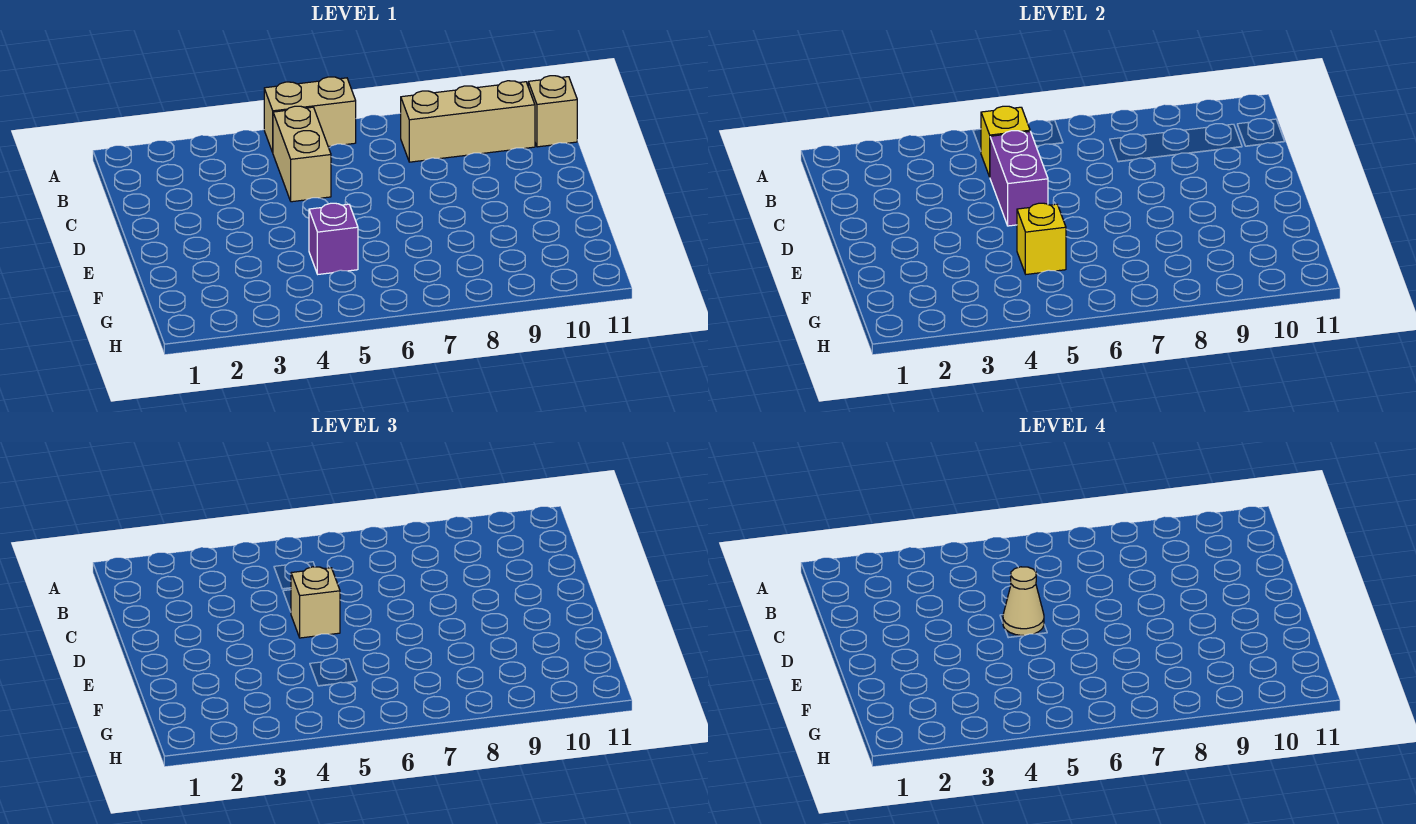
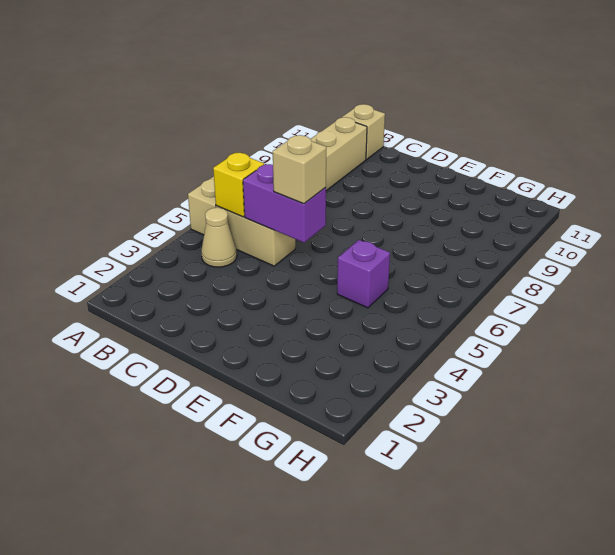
tan 1x1 cone [1003,567,1044,636] -> tan 1x1 cone moved to [201,208,237,267]
yellow 1x1 brick [1017,203,1066,274] -> none

